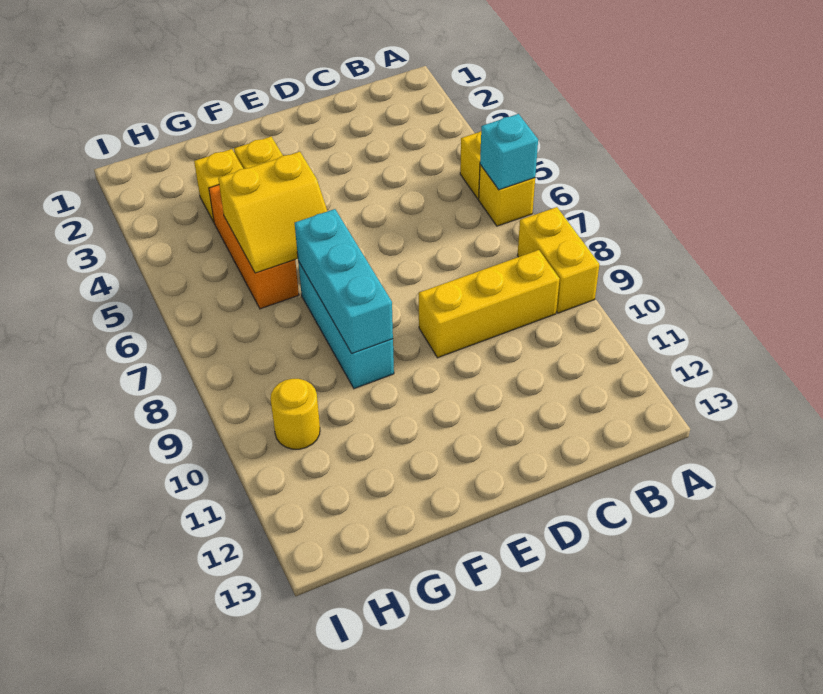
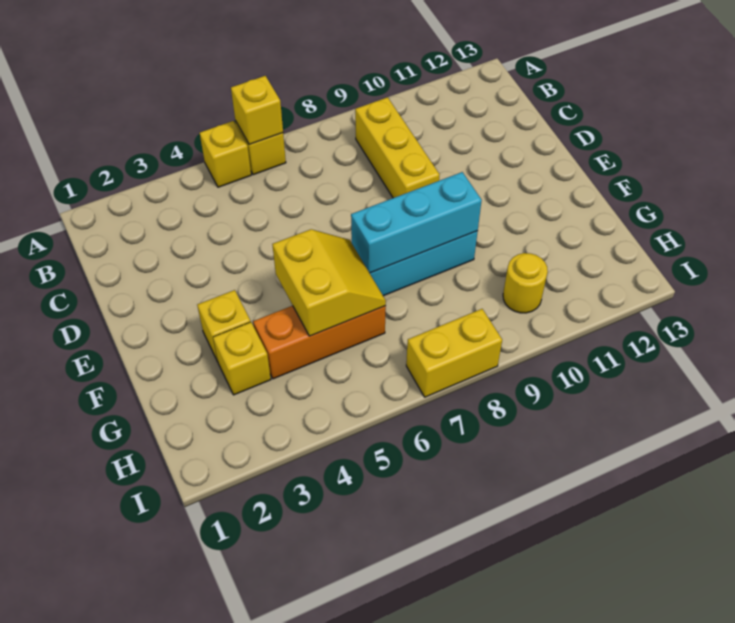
cyan 1x1 brick [480,114,538,190] -> yellow 1x1 brick [231,76,283,144]
yellow 1x2 brick [518,207,599,313] -> yellow 1x2 brick moved to [406,309,502,397]

